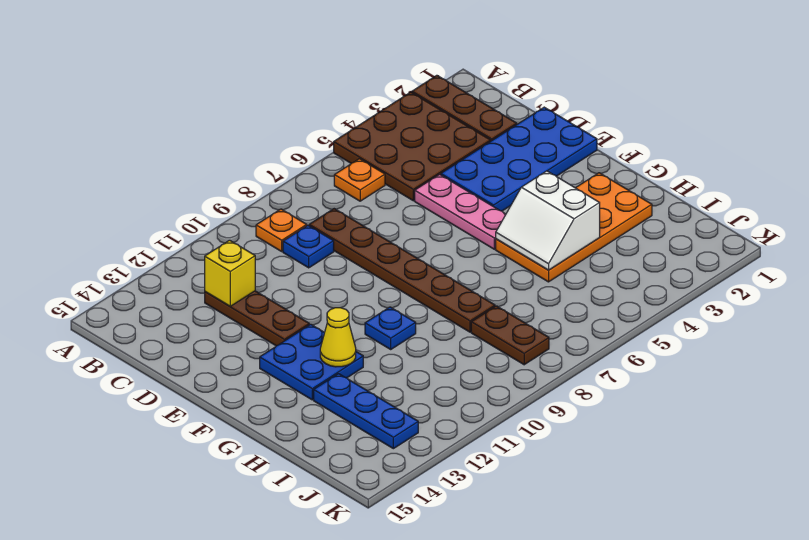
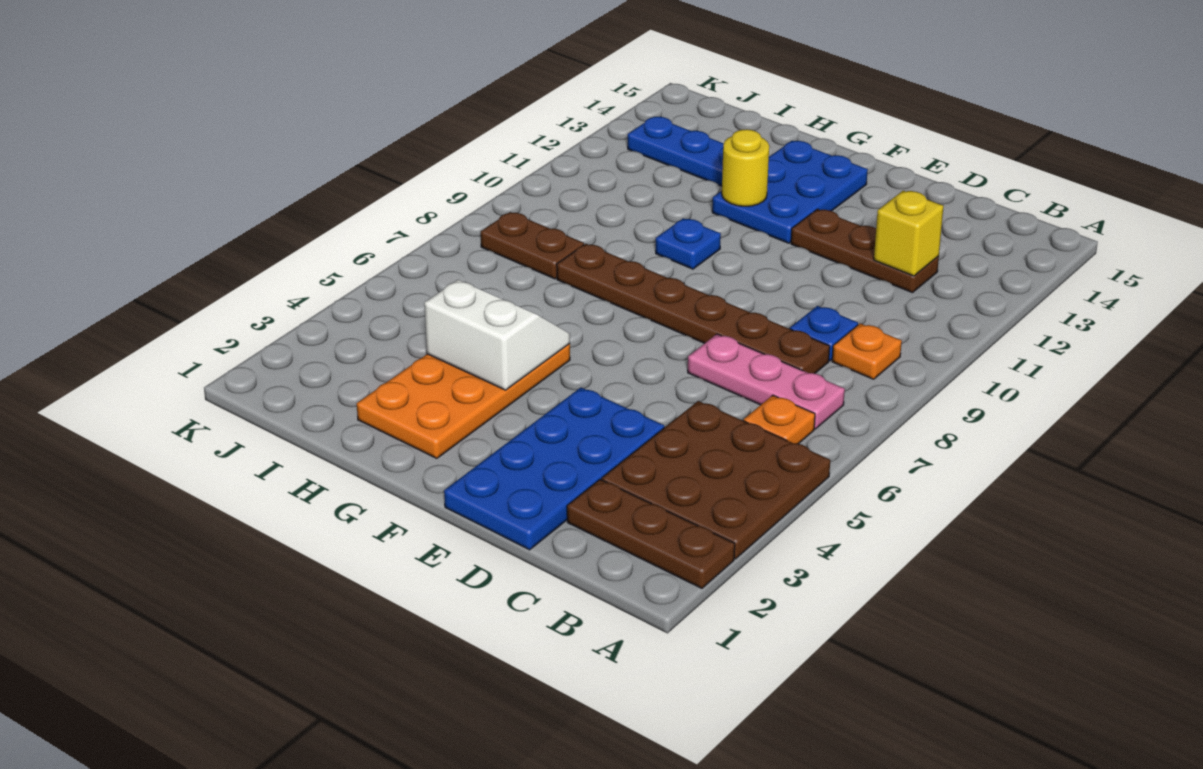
pink 1x3 plate [415,174,506,249] -> pink 1x3 plate moved to [688,334,845,429]
blue 2x2 plate [260,324,363,400] -> blue 2x3 plate [712,141,868,243]
yellow 1x1 cone [320,308,356,367] -> yellow 1x1 round brick [722,129,769,206]

